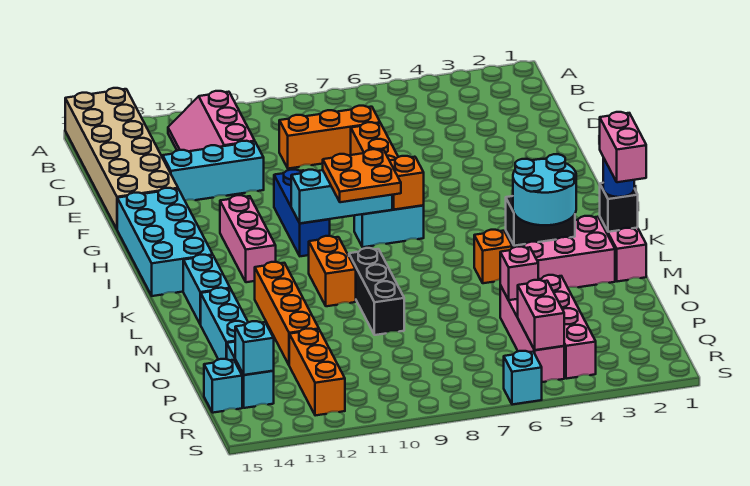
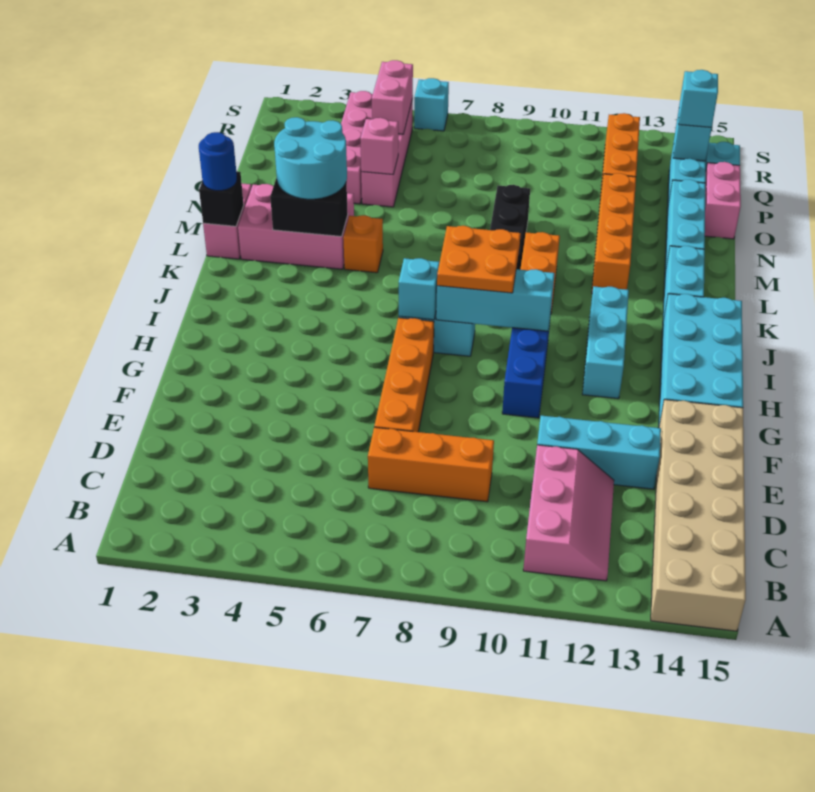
pink 1x3 brick [220,195,276,282] -> cyan 1x3 brick [582,287,629,399]
orange 1x1 brick [390,156,424,210] -> cyan 1x1 brick [399,258,440,320]
pink 1x2 brick [600,112,646,182] -> pink 1x2 brick moved to [705,162,741,239]
none -> cyan 1x1 brick [679,70,718,128]

